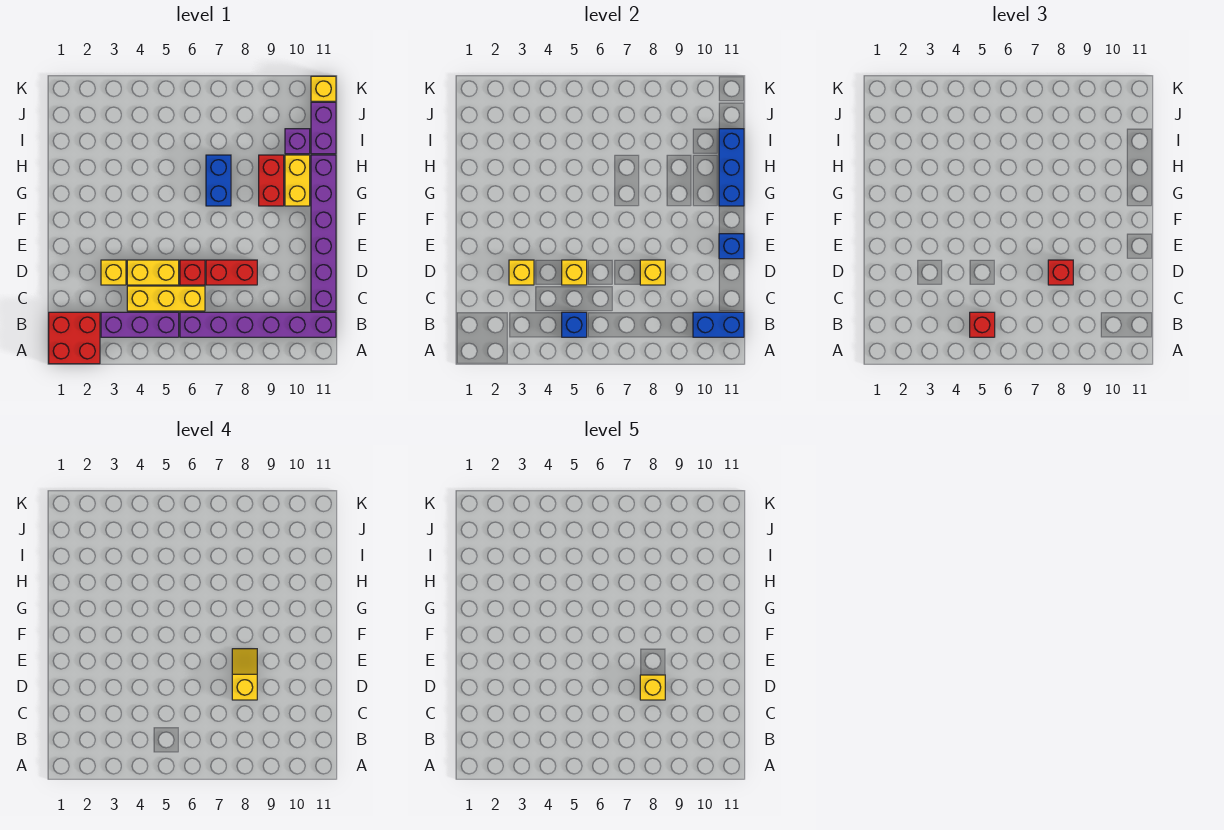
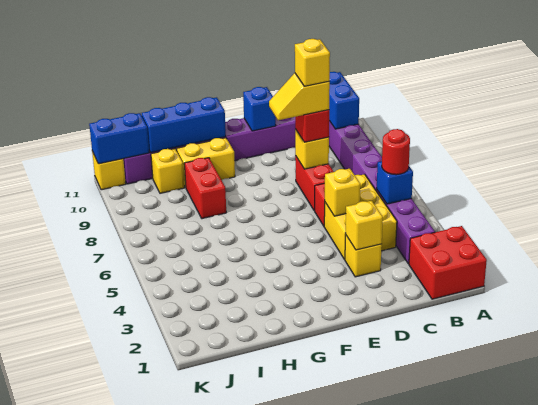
red 1x1 brick [970,312,995,337] -> red 1x1 round brick [382,129,410,175]
blue 1x2 brick [206,155,231,206] -> blue 1x2 brick moved to [89,113,149,164]
red 1x2 brick [259,155,284,206] -> red 1x2 brick turned to [184,158,226,219]
purple 1x1 brick [285,129,310,154] -> yellow 1x1 brick [151,149,184,193]

